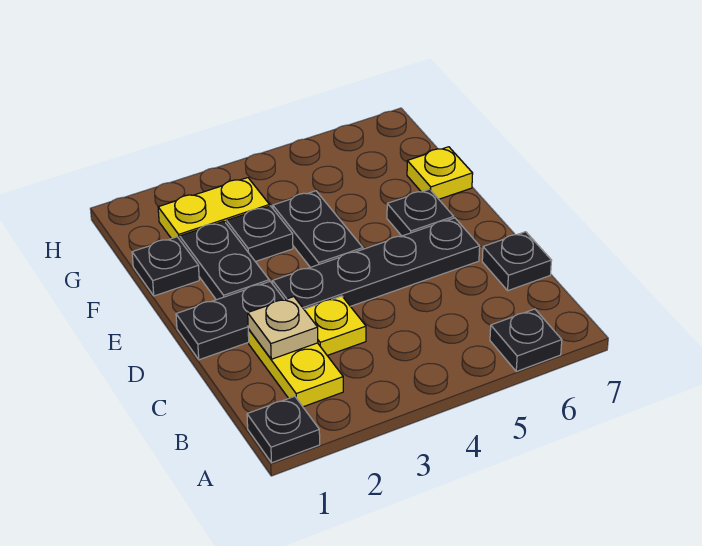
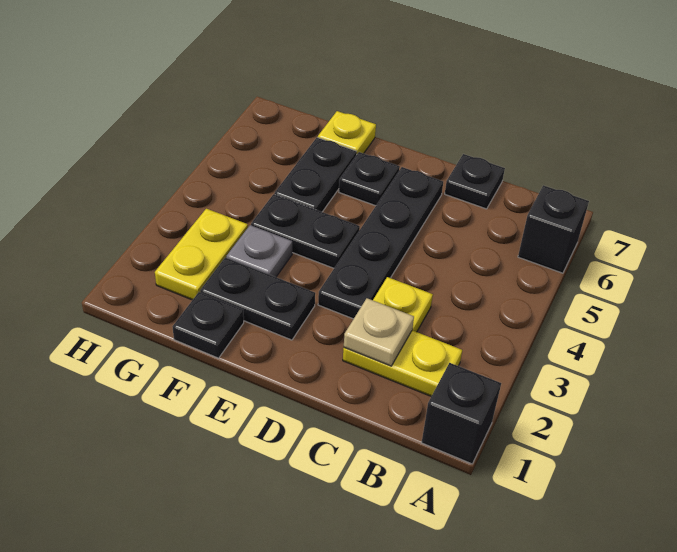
black 1x1 plate [247,396,320,463] -> black 1x1 brick [422,363,501,464]
black 1x1 plate [490,309,562,371] -> black 1x1 brick [518,185,589,273]
black 1x2 plate [176,281,284,360] -> black 1x2 plate moved to [274,137,357,212]
black 1x1 plate [227,206,293,262] -> grey 1x1 plate [226,225,292,277]

